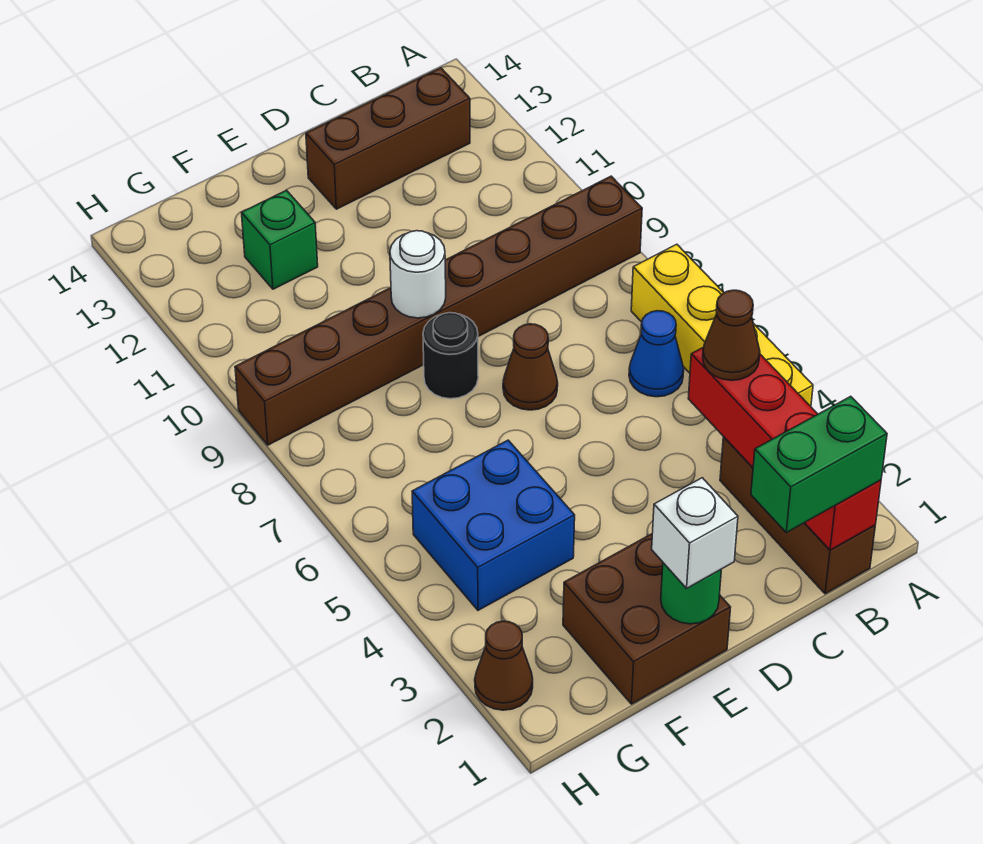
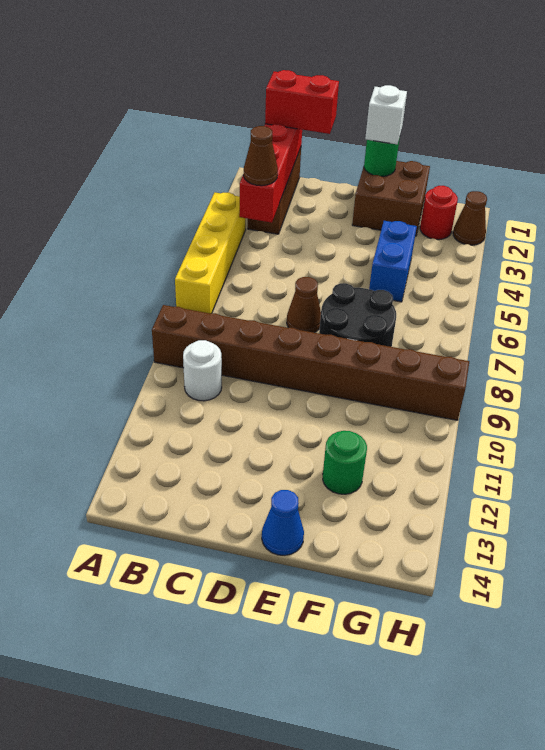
green 1x2 brick [751,396,887,533] -> red 1x2 brick [265,70,339,134]
blue 1x1 cone [629,311,684,397] -> blue 1x1 cone moved to [262,490,304,555]
brown 1x3 brick [306,68,470,209] -> none
black 1x1 round brick [423,313,478,399] -> black 2x2 round brick [319,283,396,347]
white 1x1 round brick [390,231,446,318] -> white 1x1 round brick moved to [183,340,222,401]
blue 2x2 brick [412,440,575,610] -> blue 1x2 brick [369,221,417,302]
green 1x1 brick [242,190,318,289] -> green 1x1 round brick [323,431,367,494]
none -> red 1x1 round brick [420,186,458,240]

